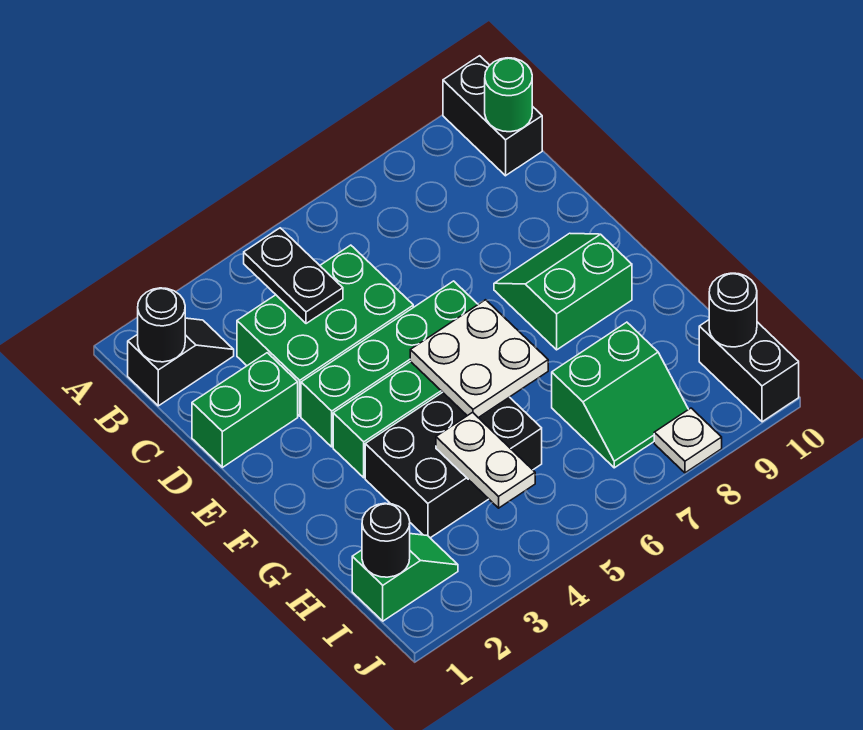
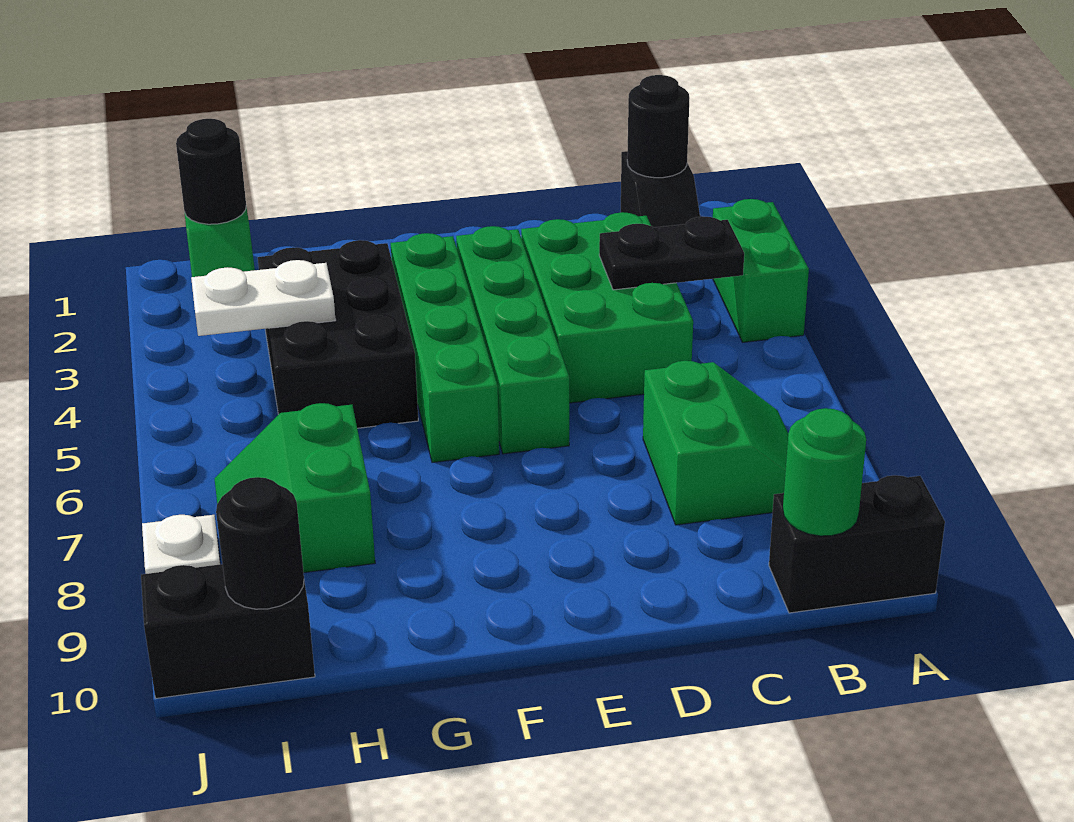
green 1x2 brick [192,353,298,467] -> green 1x2 brick moved to [713,199,809,342]
green 2x2 slope [494,233,632,350] -> green 2x2 slope moved to [643,361,788,525]
white 2x2 plate [410,300,548,418] -> none

